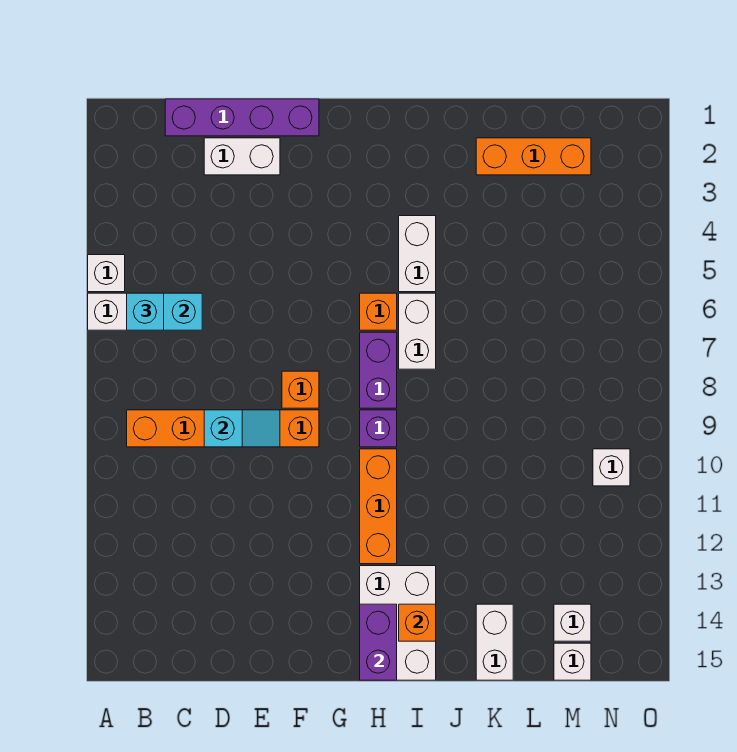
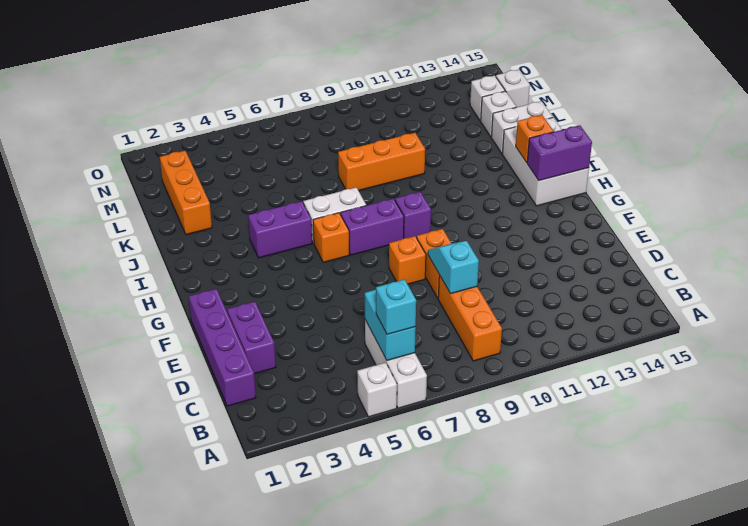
white 1x2 brick [204,138,280,175] -> purple 1x2 brick [227,302,276,374]
orange 1x3 brick [360,449,397,564] -> orange 1x3 brick moved to [338,133,425,191]
white 2x3 brick [360,566,436,680] -> white 2x3 brick turned to [502,118,589,206]
white 1x2 brick [399,216,436,292] -> purple 1x2 brick [248,201,312,258]
white 1x1 brick [593,449,630,486] -> white 1x1 brick moved to [481,91,516,137]

